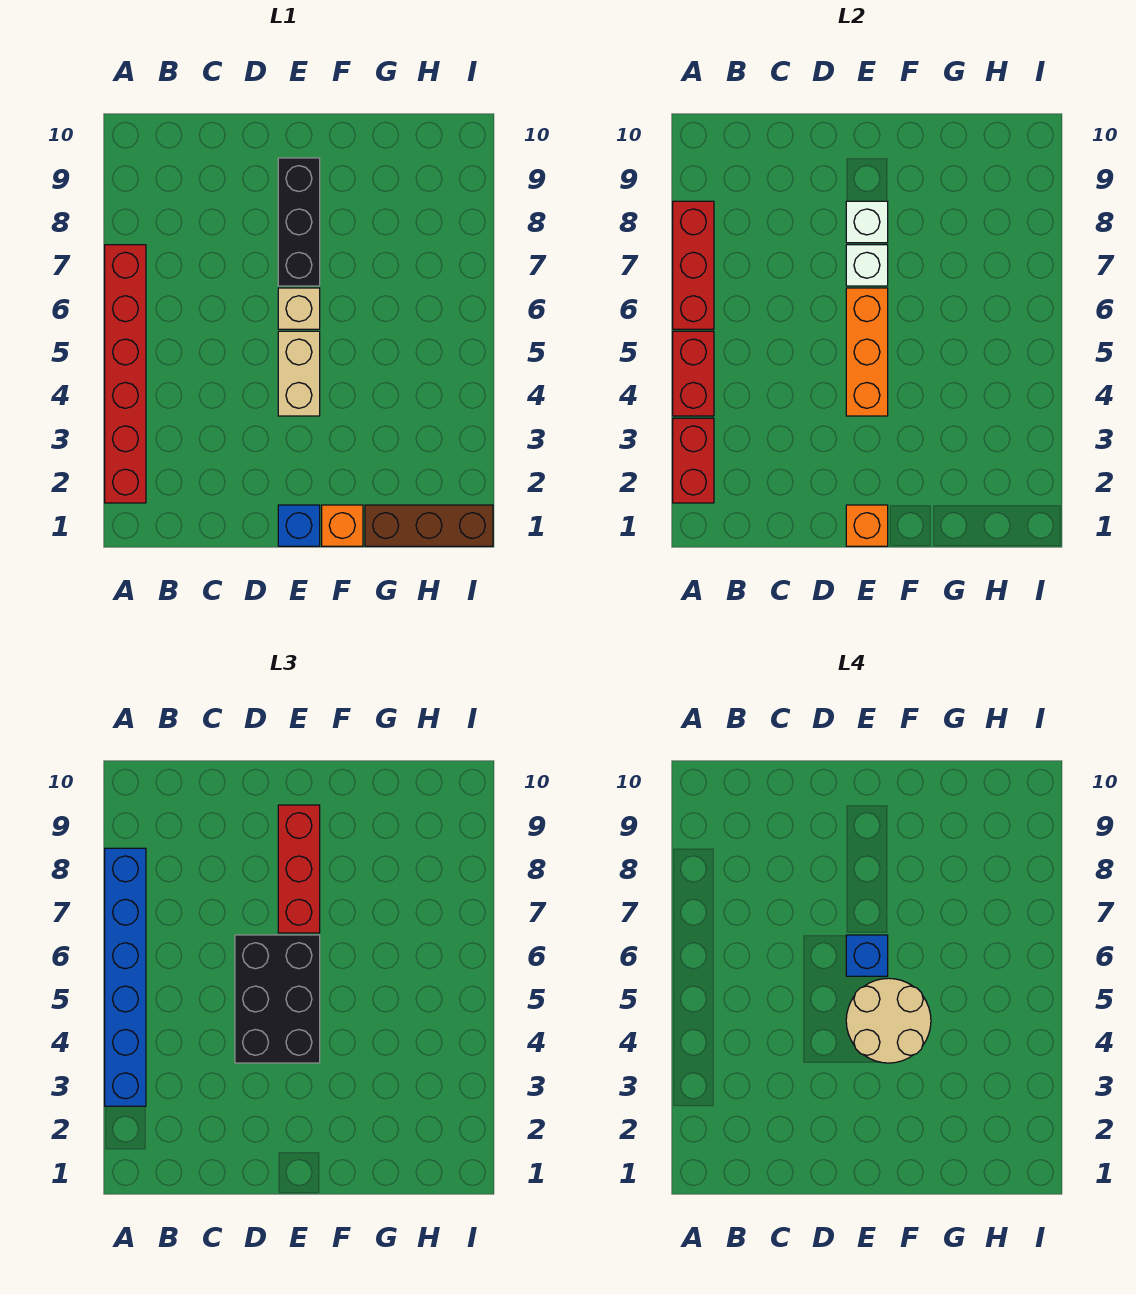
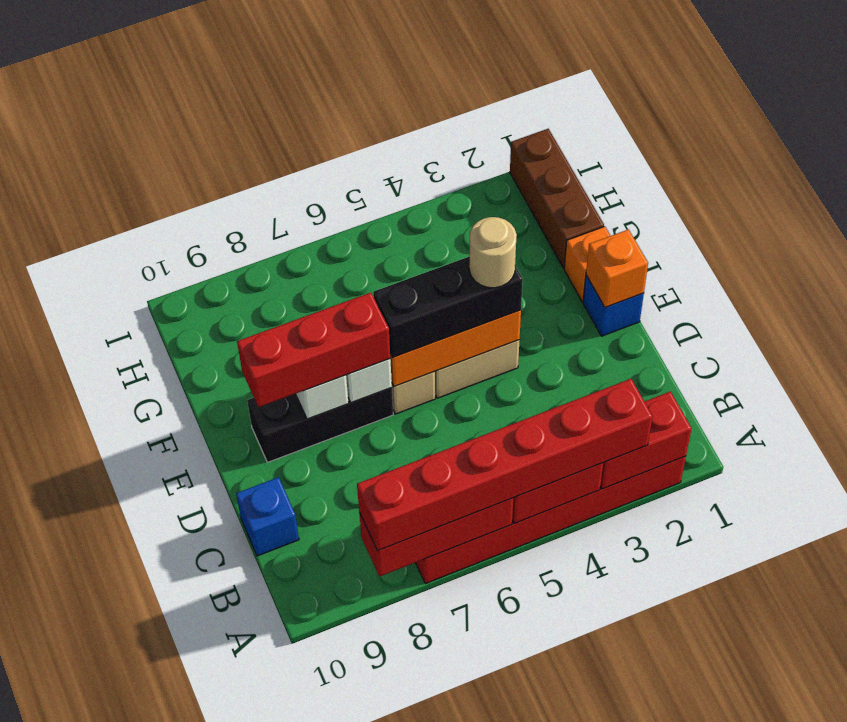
blue 1x6 brick [105,848,146,1106] -> red 1x6 brick [357,379,653,551]
black 2x3 brick [235,935,320,1063] -> black 1x3 brick [373,256,523,357]
tan 2x2 round brick [846,978,931,1063] -> tan 1x1 round brick [469,217,517,288]
blue 1x1 brick [846,935,888,976] -> blue 1x1 brick moved to [236,477,299,556]

